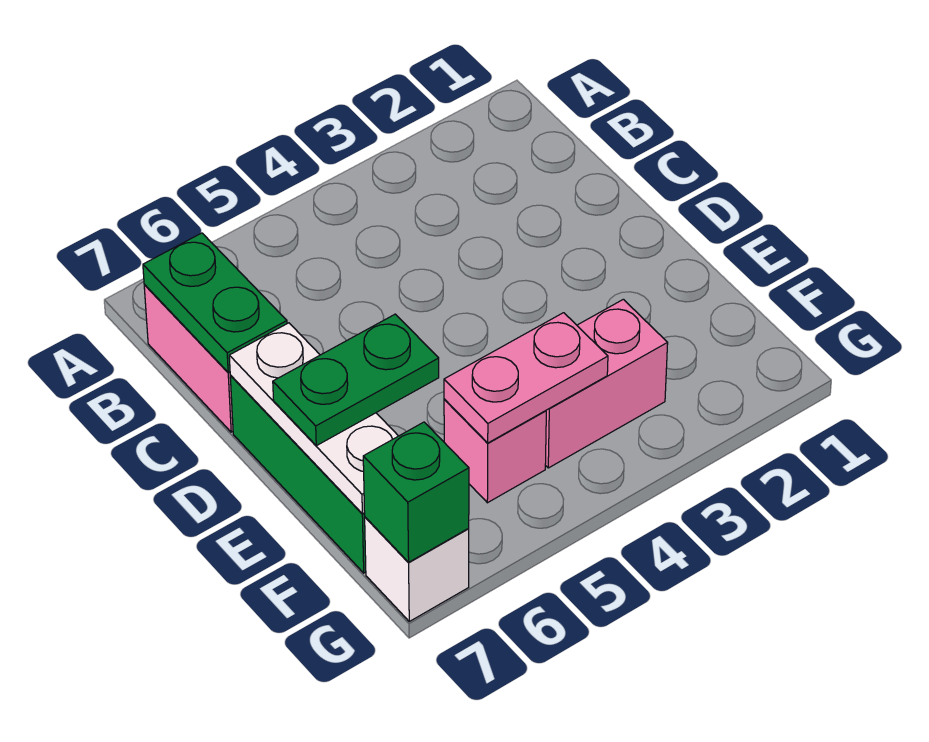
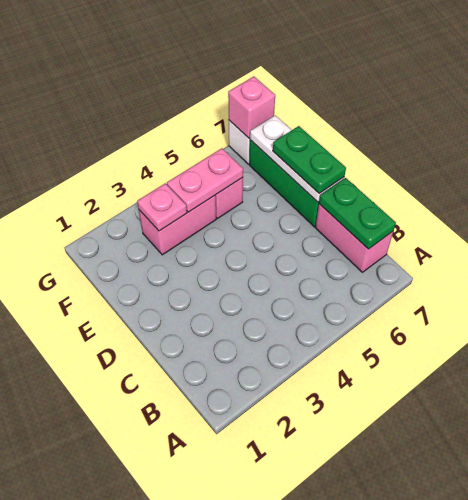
green 1x2 plate [273,314,439,446] -> green 1x2 plate turned to [273,126,346,193]
none -> pink 1x1 plate [137,183,187,231]
green 1x1 brick [363,422,469,562] -> pink 1x1 brick [228,77,275,138]

